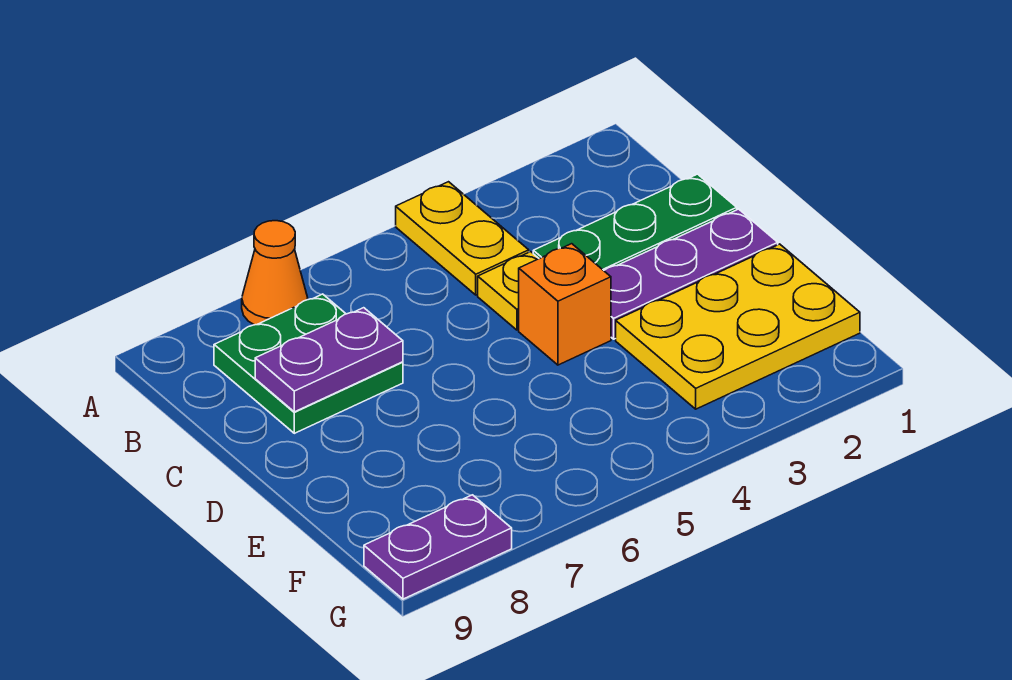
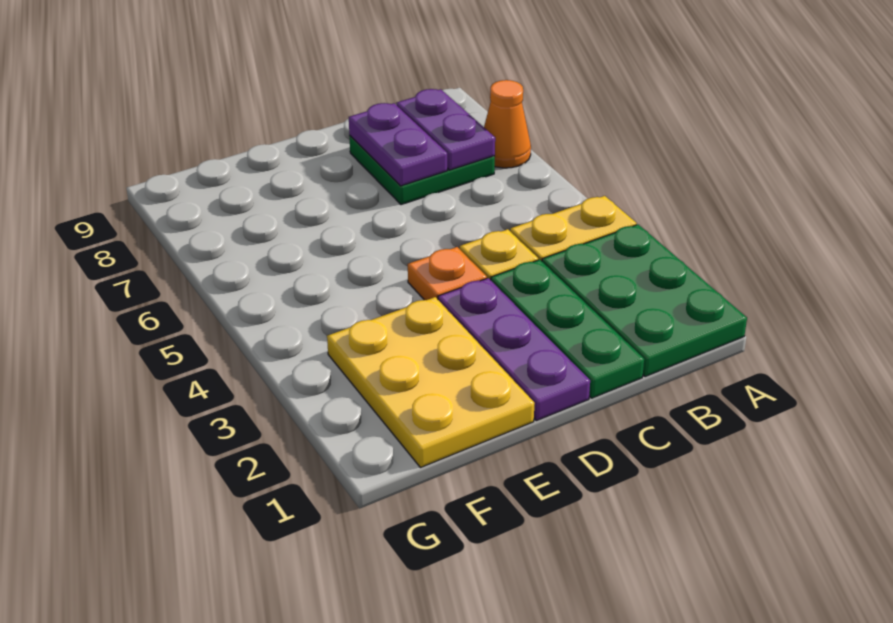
none -> green 2x3 plate [542,225,747,377]
orange 1x1 brick [519,244,611,365] -> orange 1x1 plate [408,247,487,300]
purple 1x2 plate [364,495,512,599] -> purple 1x2 plate moved to [396,89,495,170]

